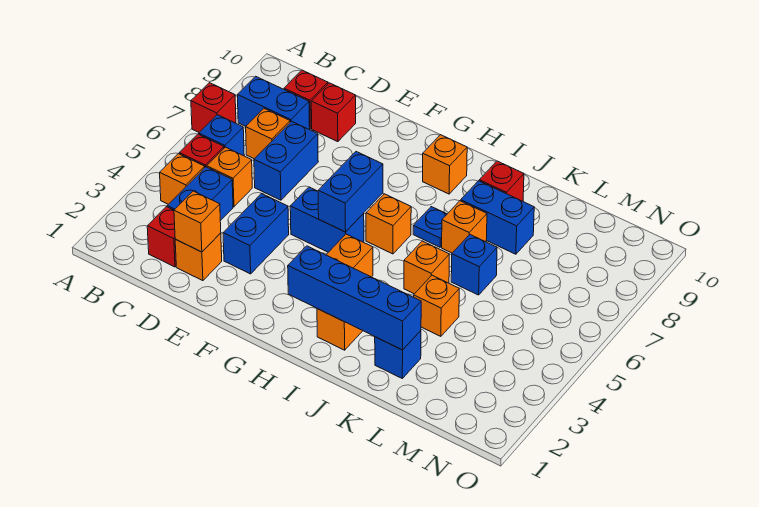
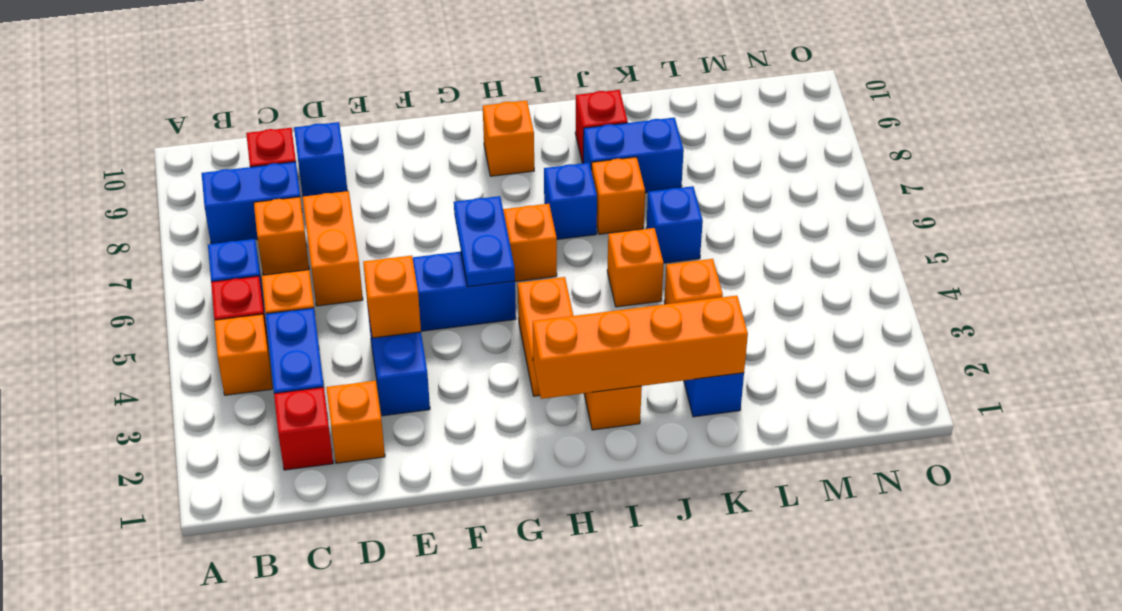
red 1x1 brick [191,83,236,132] -> none
orange 1x1 brick [174,191,221,252] -> orange 1x1 brick moved to [363,256,421,338]
blue 1x2 brick [254,121,318,200] -> orange 1x2 brick [303,191,363,306]
red 1x1 brick [311,83,356,142] -> blue 1x1 brick [294,122,347,196]
blue 1x2 brick [318,152,383,232] -> blue 1x2 plate [454,196,515,287]
blue 1x4 brick [288,246,421,350] -> orange 1x4 brick [533,296,748,399]
blue 1x1 plate [413,207,447,247] -> blue 1x1 brick [544,163,597,239]

